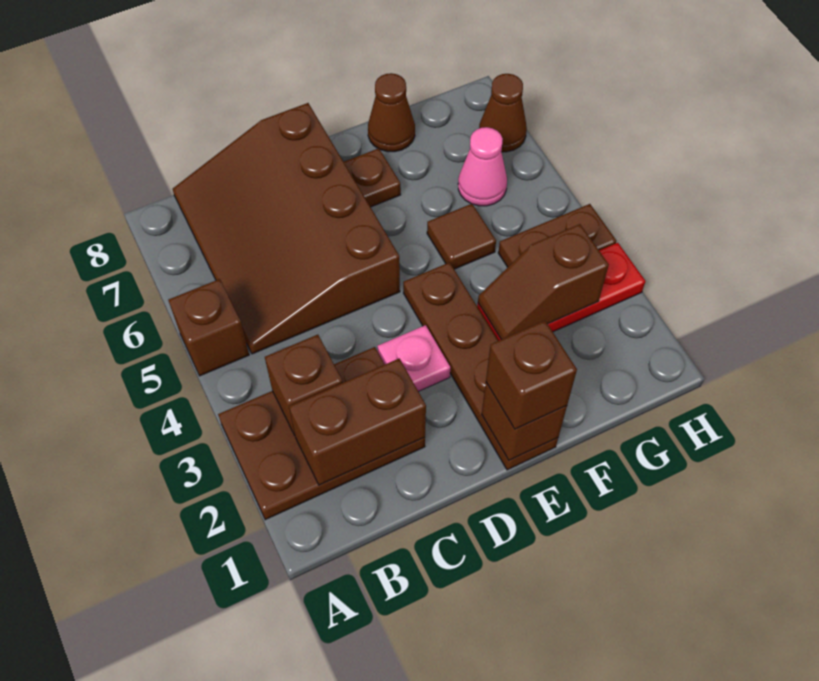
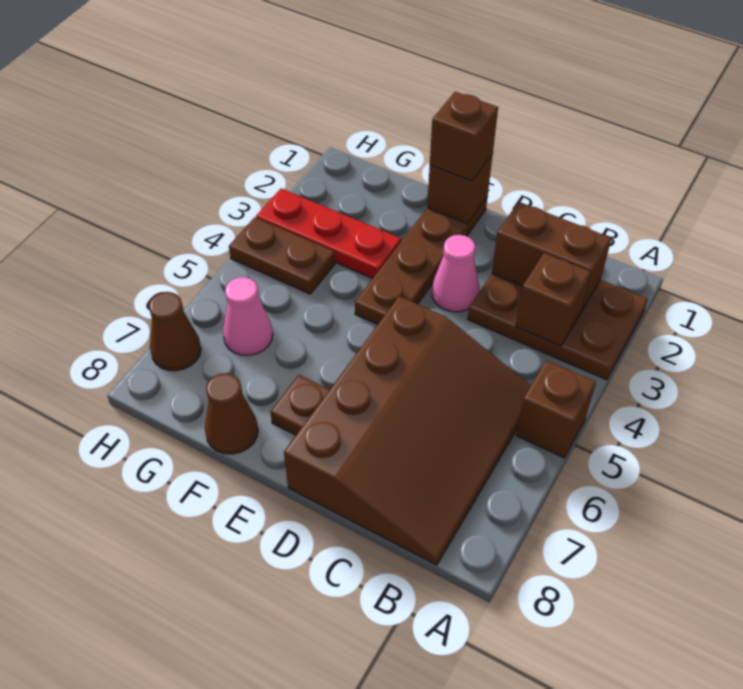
pink 1x1 plate [377,325,450,392] -> pink 1x1 cone [432,235,479,312]
brown 1x2 slope [478,224,609,340] -> none
brown 1x1 tile [427,204,496,269] -> none

